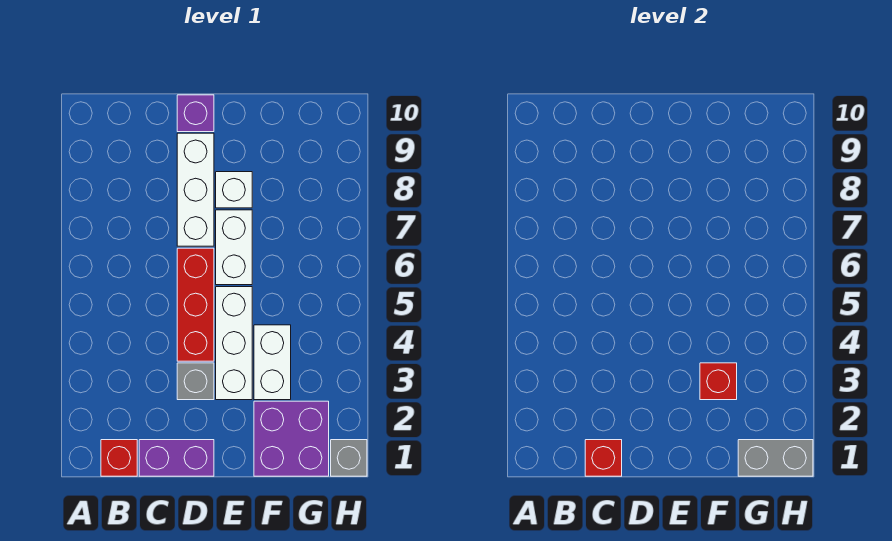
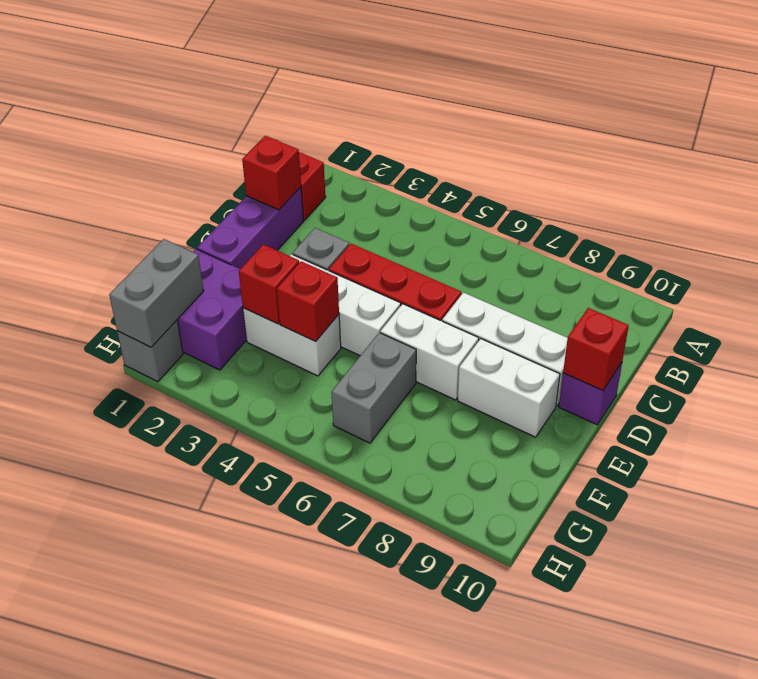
purple 1x2 brick [139,440,214,476] -> purple 1x3 brick [197,187,304,269]
none -> red 1x1 brick [563,308,629,391]
white 1x1 brick [216,172,252,208] -> white 1x2 brick [458,339,560,437]
none -> red 1x1 brick [277,261,339,342]
none -> grey 1x2 brick [331,333,416,443]

